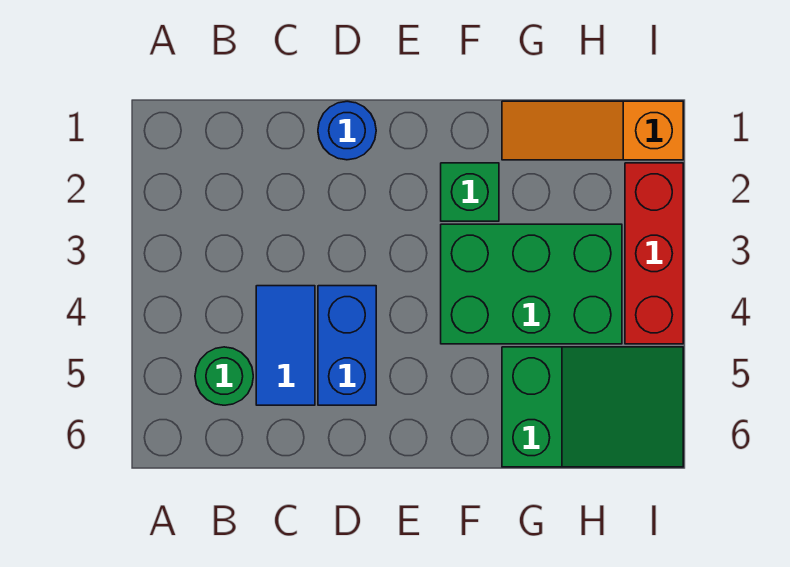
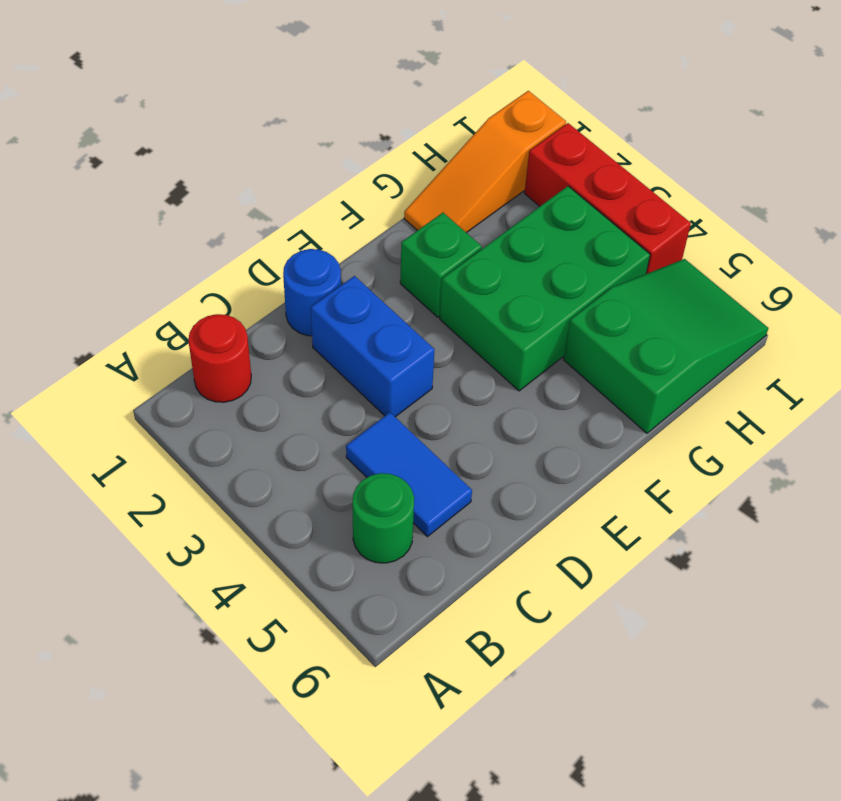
none -> red 1x1 round brick [188,314,251,402]
blue 1x2 brick [318,286,376,405] -> blue 1x2 brick moved to [311,276,434,417]

